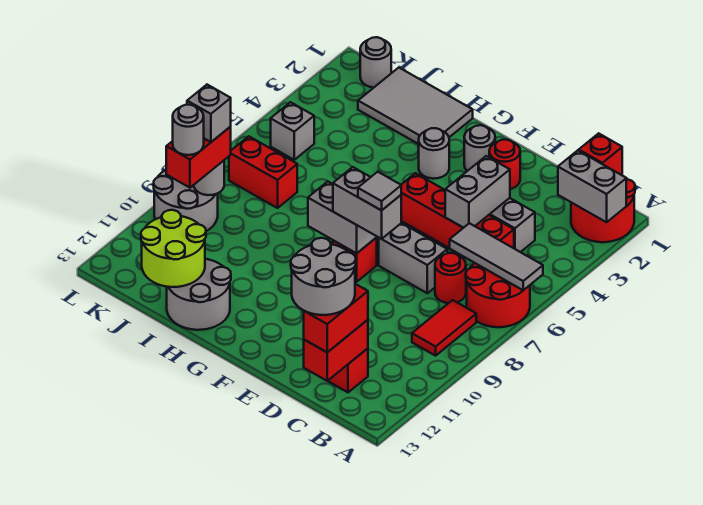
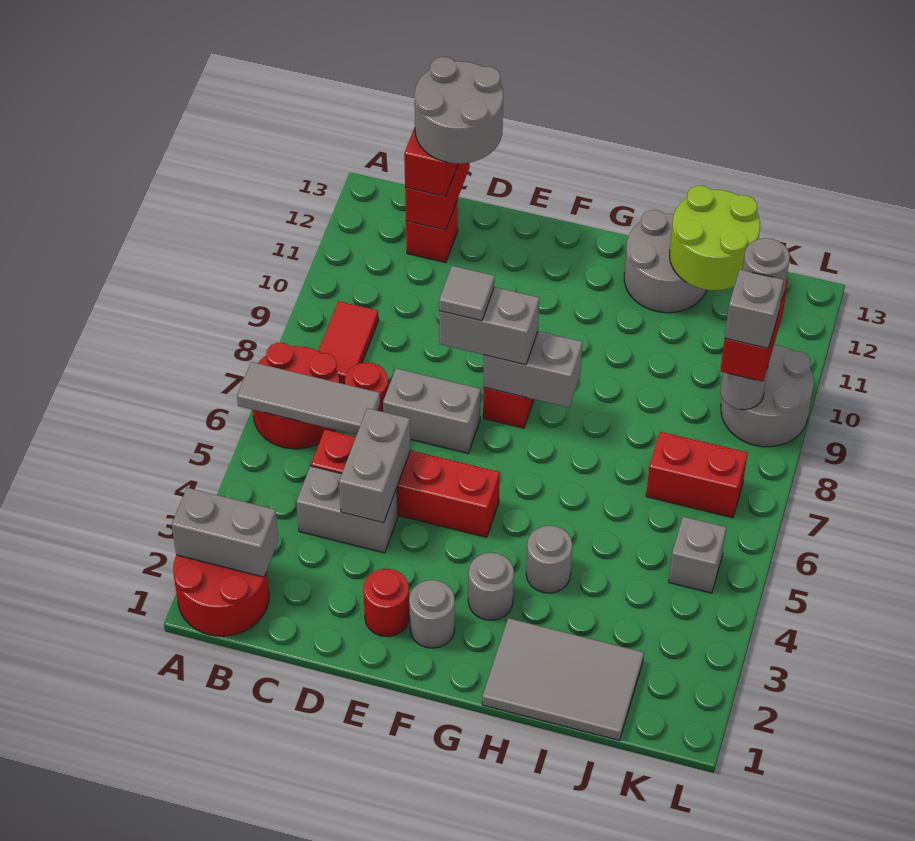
red 1x1 brick [579,133,622,175] -> none
grey 1x1 round brick [360,37,391,88] -> grey 1x1 round brick moved to [526,526,572,593]

